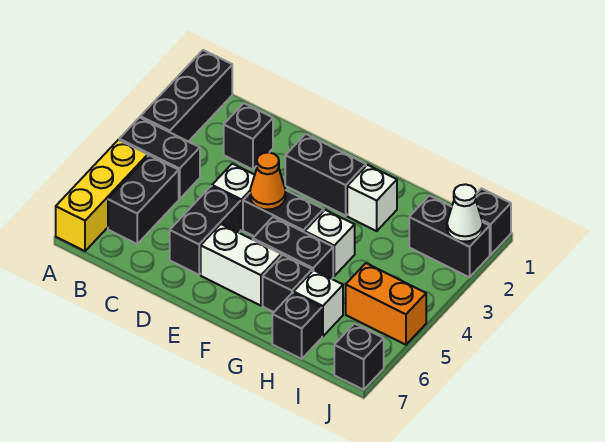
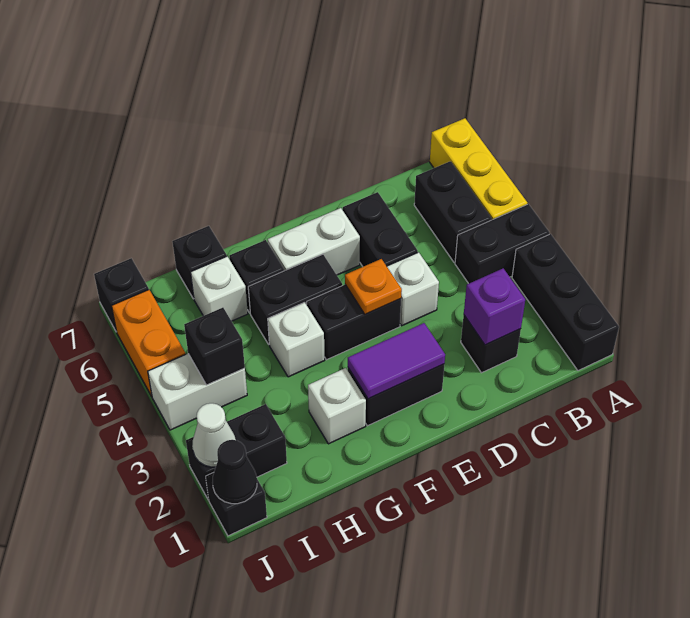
none -> purple 1x1 brick [464,268,525,345]
none -> purple 1x2 tile [348,323,445,399]
orange 1x1 cone [250,152,286,210] -> orange 1x1 plate [345,259,402,314]
none -> white 1x2 brick [148,354,247,430]
none -> black 1x1 brick [184,308,245,385]
orange 1x2 brick [346,263,426,345] -> orange 1x2 brick turned to [112,290,186,396]
none -> black 1x1 cone [213,440,257,504]

